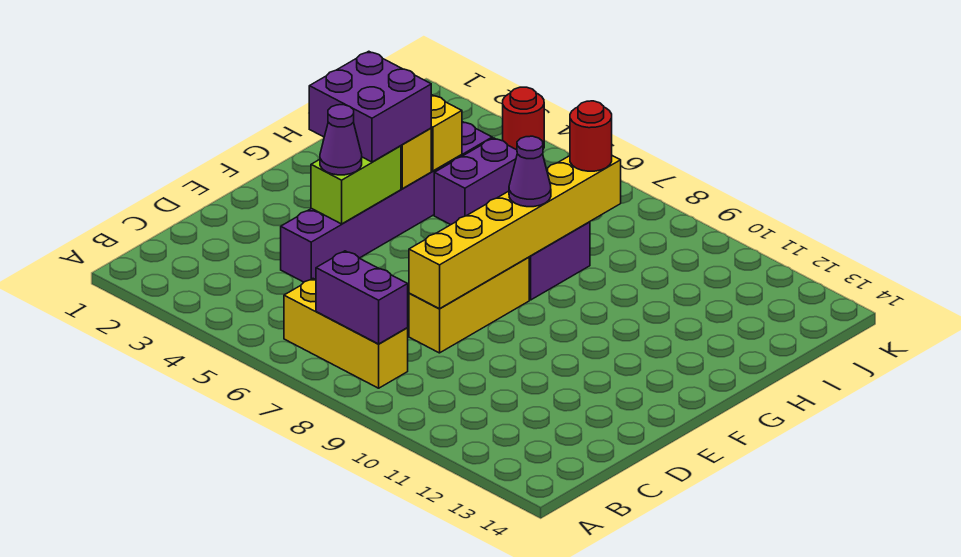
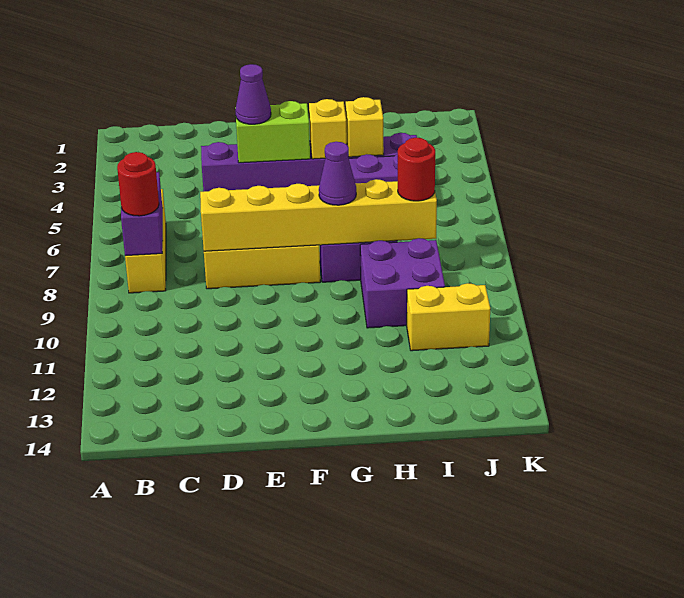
purple 2x2 brick [309,51,431,162] -> purple 2x2 brick moved to [360,238,445,328]
none -> yellow 1x2 brick [407,283,490,351]
red 1x1 round brick [503,87,544,150] -> red 1x1 round brick moved to [117,152,159,216]

